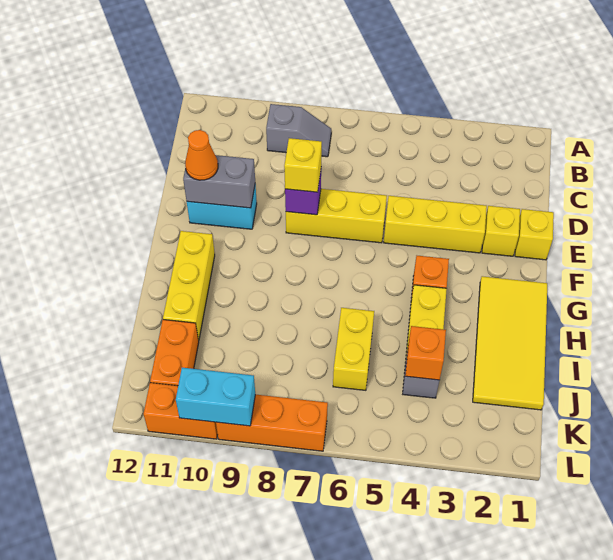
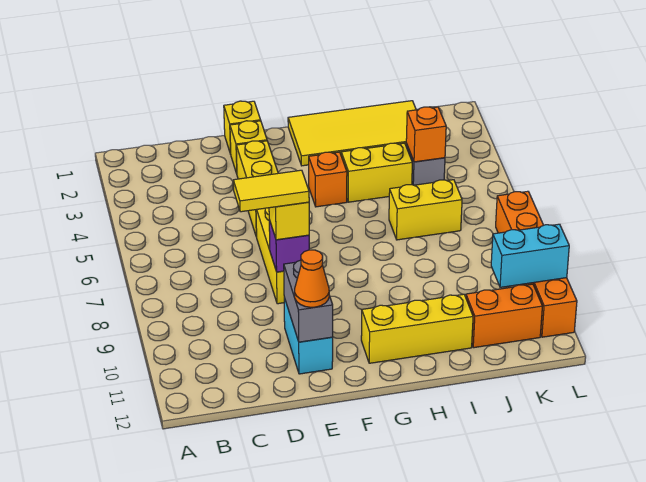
grey 1x2 slope [266,104,331,157] -> none
none -> yellow 1x2 tile [233,170,309,212]
cyan 1x2 brick [176,368,255,426] -> cyan 1x2 brick turned to [491,224,569,287]

